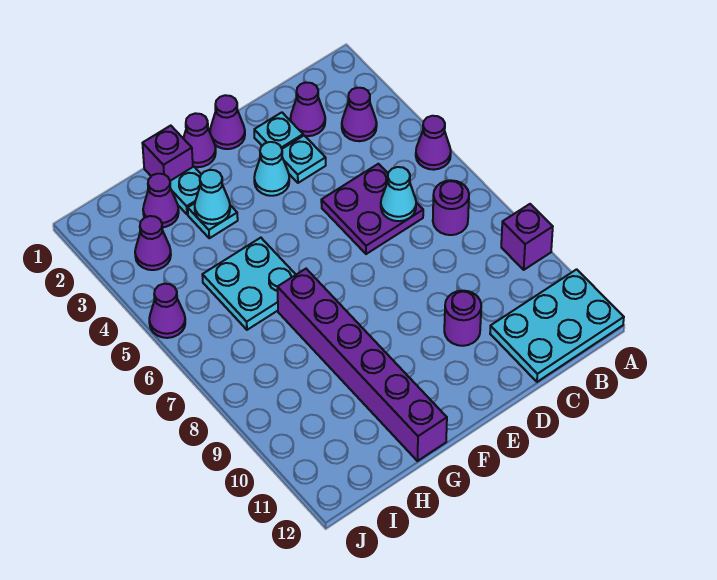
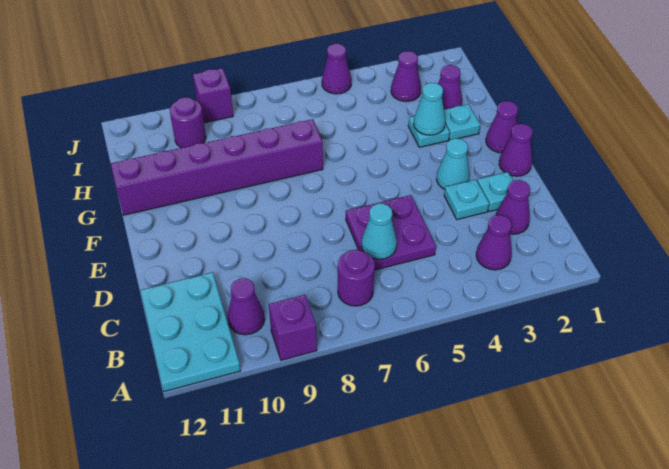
purple 1x1 cone [416,116,451,170] -> purple 1x1 cone moved to [228,278,265,335]
purple 1x1 round brick [444,291,481,346] -> purple 1x1 round brick moved to [170,97,206,148]
purple 1x1 brick [142,126,193,181] -> purple 1x1 brick moved to [193,68,233,123]
cyan 2x2 plate [202,238,296,330] -> none

